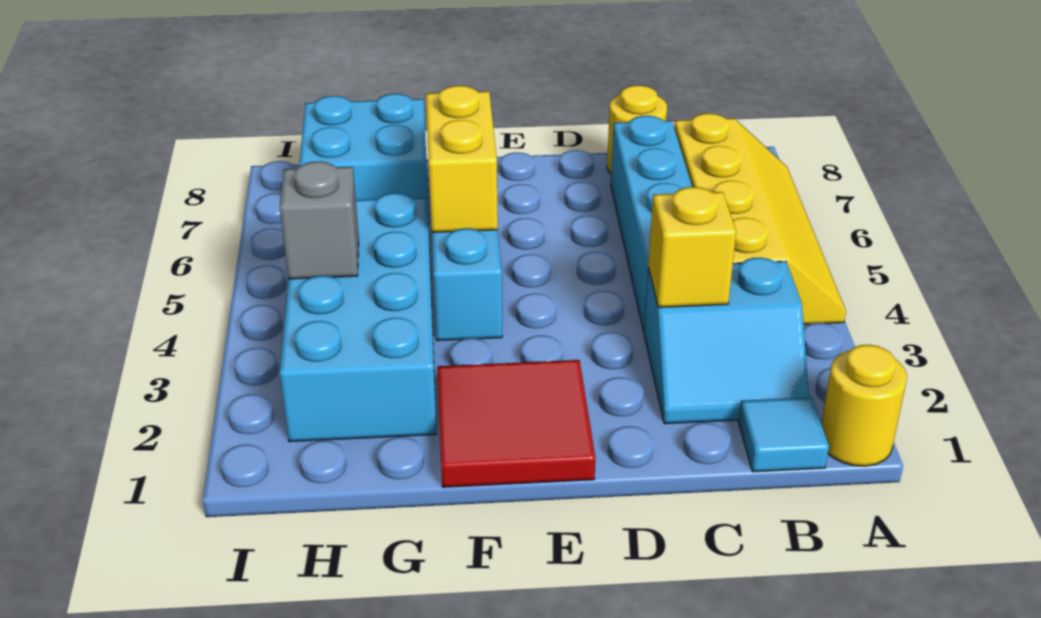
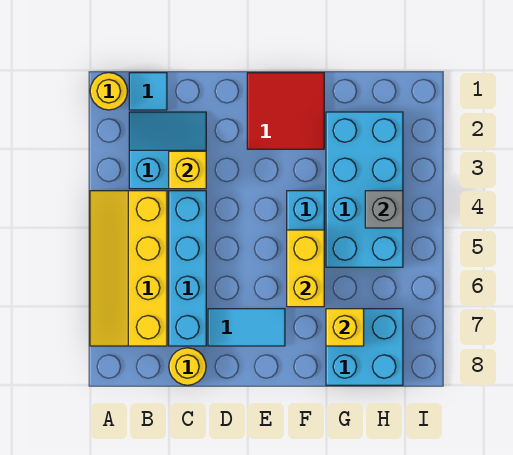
none -> cyan 1x2 tile [208,309,285,346]
none -> yellow 1x1 brick [326,309,364,346]

